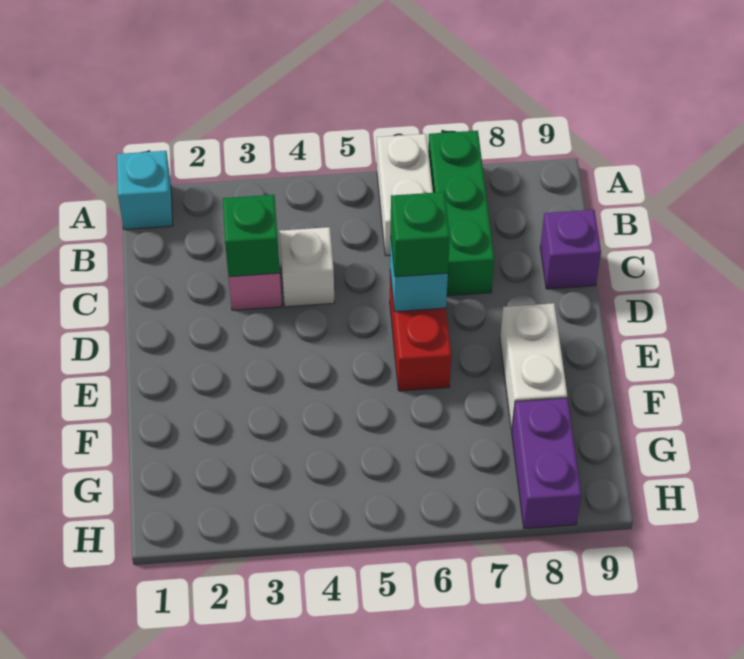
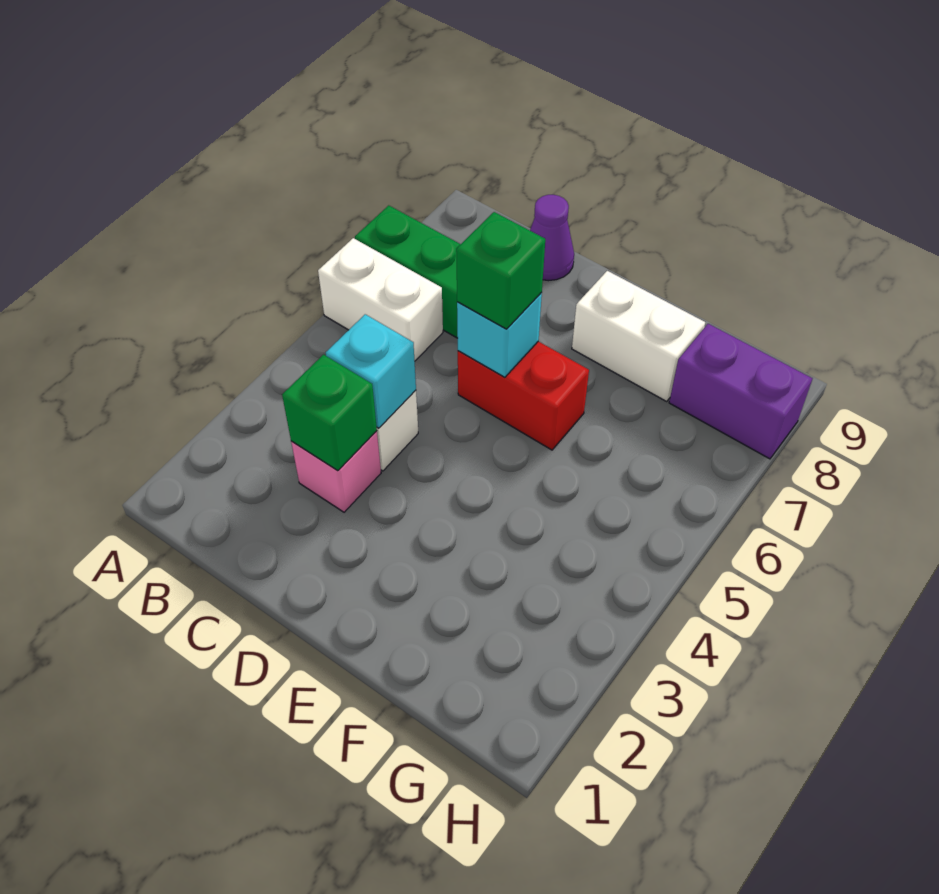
cyan 1x1 brick [117,151,173,229] -> cyan 1x1 brick moved to [326,314,416,428]
purple 1x1 brick [540,210,601,289] -> purple 1x1 cone [530,195,574,281]

